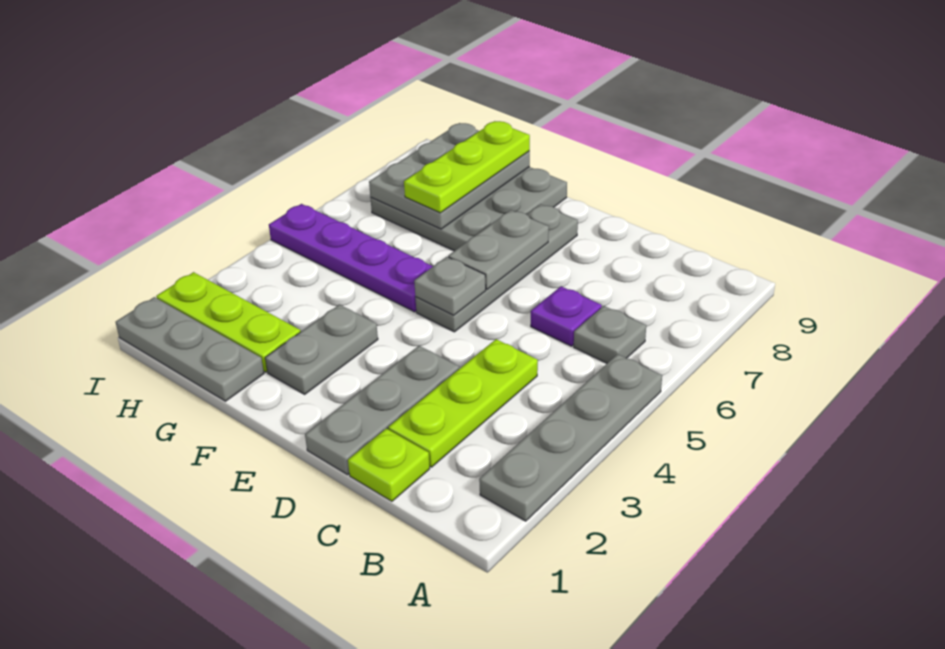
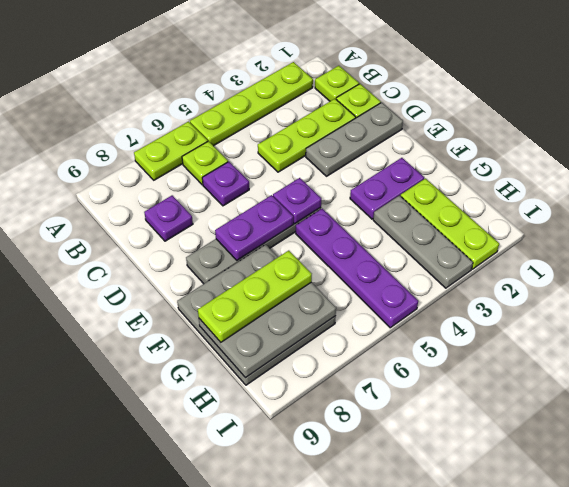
grey 1x4 plate [479,354,662,521] -> lime 1x4 plate [190,62,313,146]
none -> lime 1x2 plate [134,122,208,180]
none -> lime 1x1 plate [315,66,359,101]
grey 1x1 plate [574,306,646,363] -> lime 1x1 plate [182,141,228,185]
none -> purple 1x1 plate [144,195,193,241]
grey 1x1 plate [414,257,486,315] -> purple 1x1 plate [273,178,321,224]
grey 1x2 plate [448,210,549,289] -> purple 1x2 plate [215,195,293,260]
grey 1x2 plate [265,305,378,394] -> purple 1x2 plate [350,158,424,219]
grey 1x3 plate [116,297,264,401] -> grey 1x3 plate moved to [373,196,473,288]

